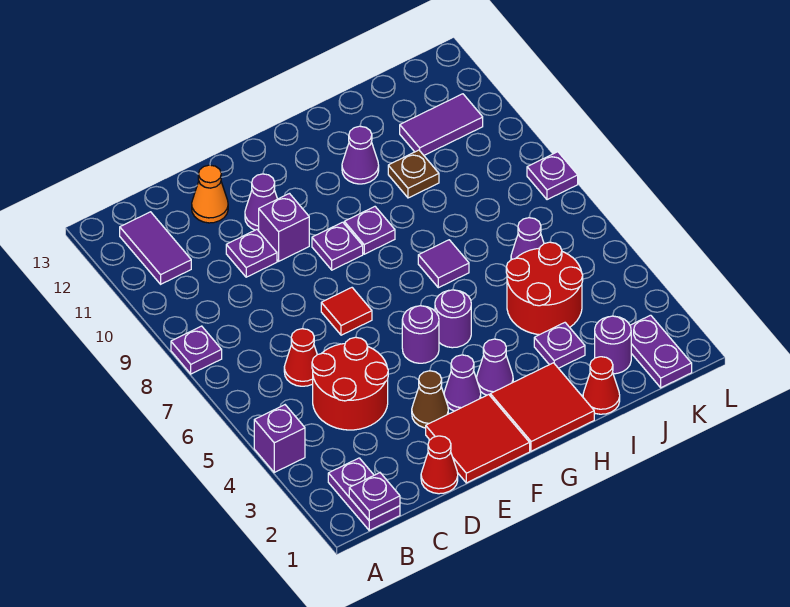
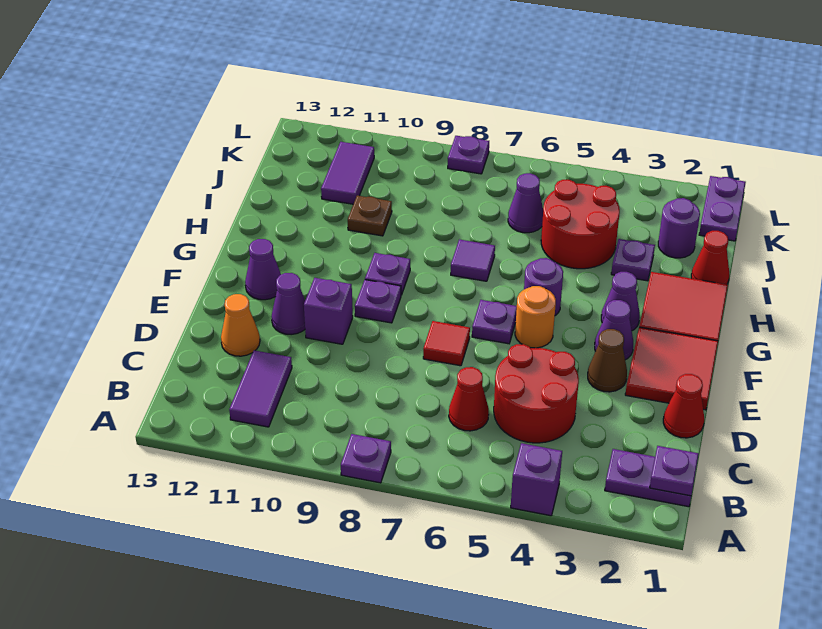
purple 1x2 tile [120,212,191,284] -> purple 1x2 tile turned to [229,350,292,427]
purple 1x1 plate [226,230,277,277] -> purple 1x1 plate moved to [472,300,517,344]
purple 1x1 round brick [402,306,439,363] -> orange 1x1 round brick [515,286,556,348]
purple 1x1 cone [342,126,379,184] -> purple 1x1 cone moved to [245,239,281,300]
purple 1x2 plate [630,315,692,388] -> purple 1x2 plate turned to [699,176,746,241]

